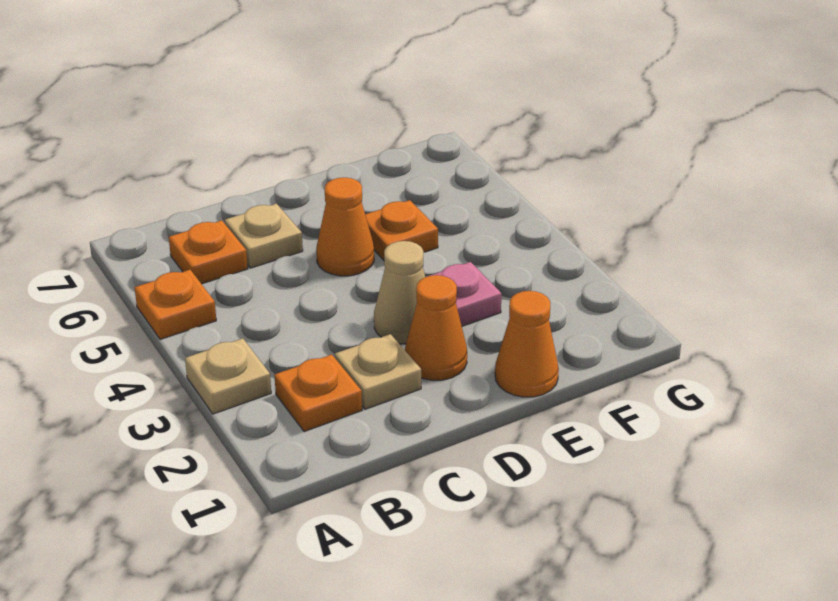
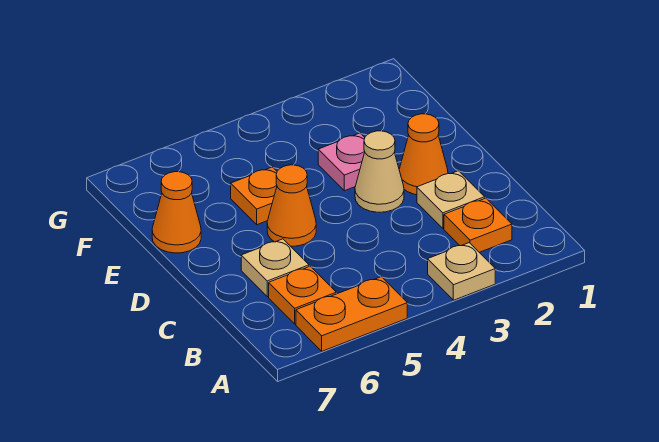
orange 1x1 plate [134,270,216,339] -> orange 1x2 plate [296,277,407,351]
orange 1x1 cone [495,291,559,397] -> orange 1x1 cone moved to [152,172,201,253]

